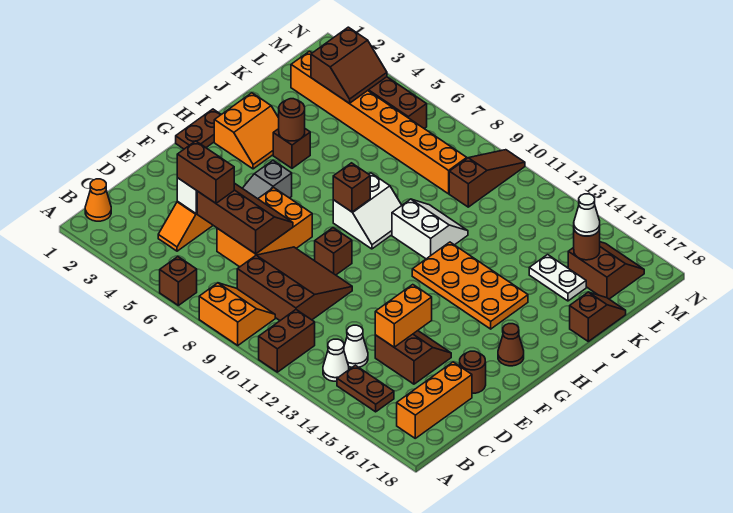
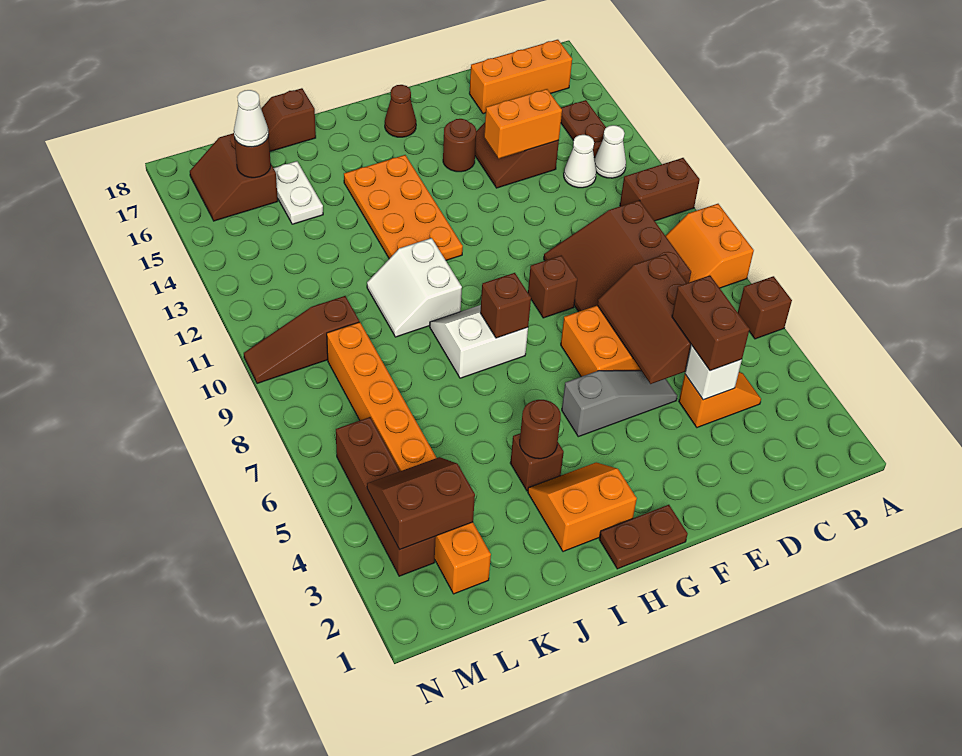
orange 1x1 cone [85,179,111,221] -> none
brown 1x1 round brick [460,351,486,393] -> brown 1x1 round brick moved to [443,119,476,172]

